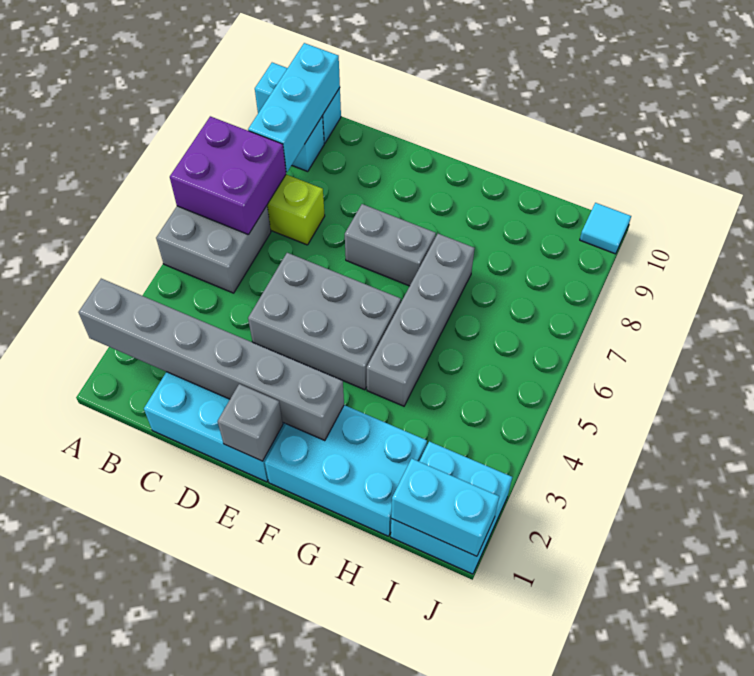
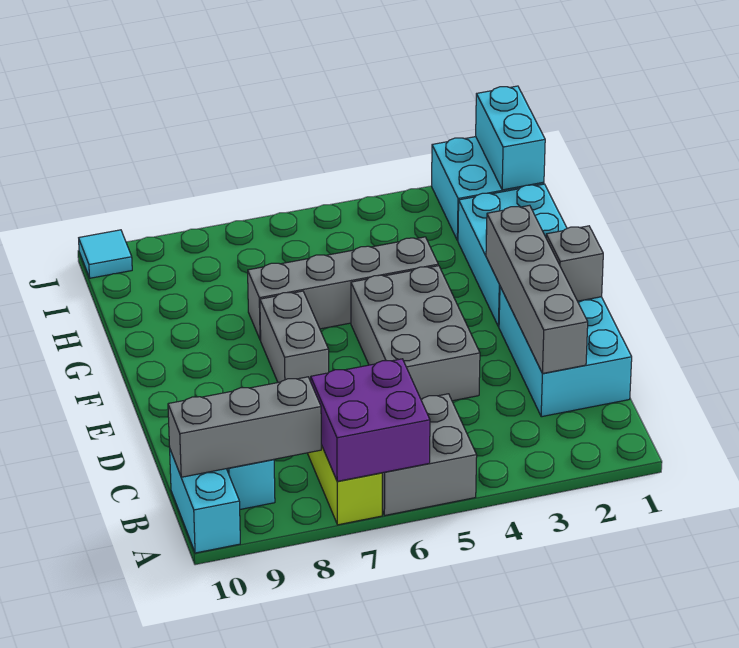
grey 1x6 brick [79,279,344,441] -> grey 1x4 brick [486,205,588,374]
cyan 1x3 brick [248,43,340,172] -> grey 1x3 brick [168,377,321,477]

